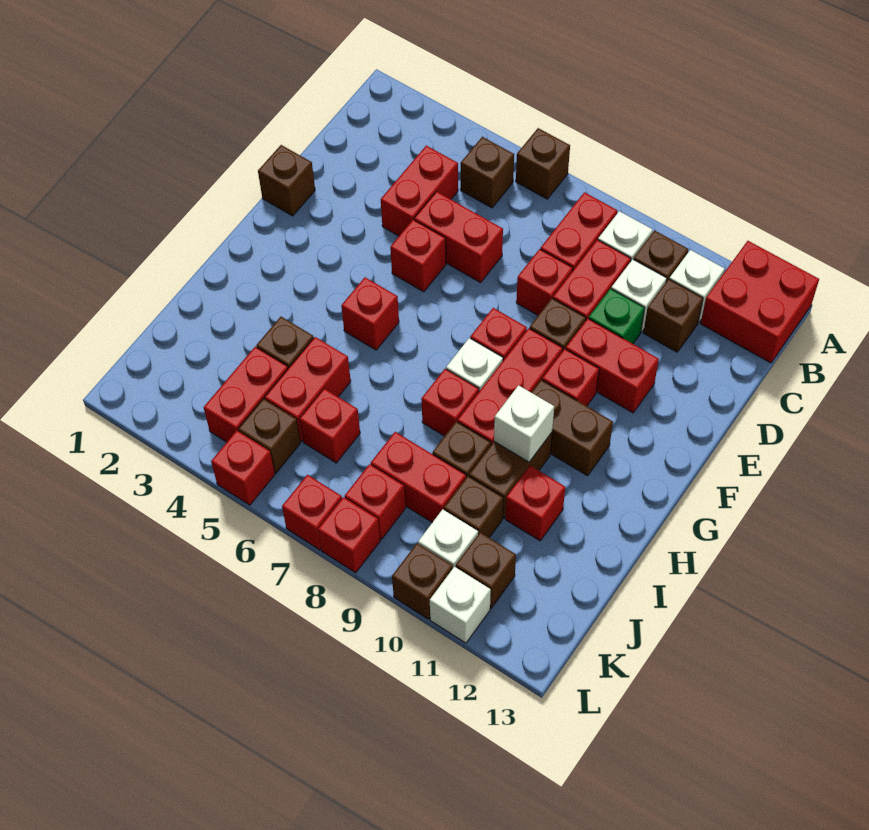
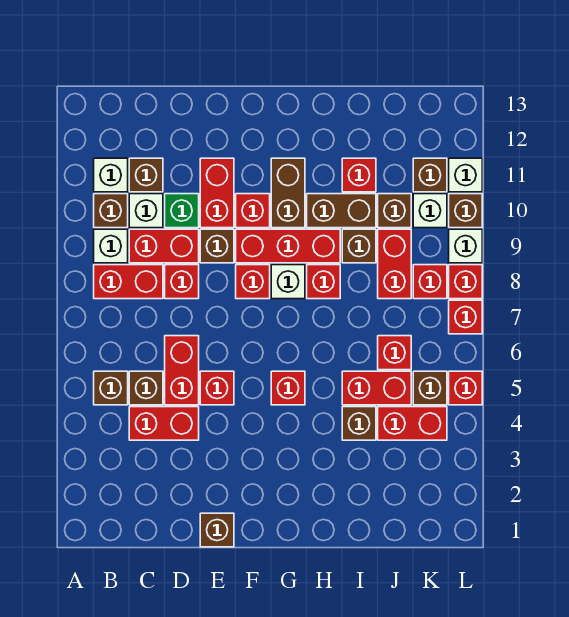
brown 1x1 brick [516,128,570,199] -> brown 1x1 brick moved to [129,371,163,405]
red 2x2 brick [701,241,819,363] -> none
white 1x1 brick [494,385,554,462] -> white 1x1 brick moved to [449,229,482,263]

